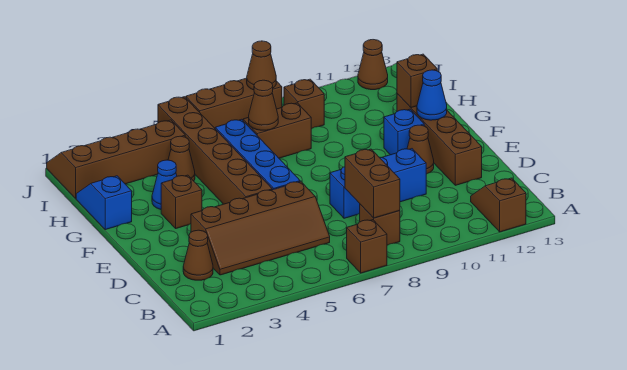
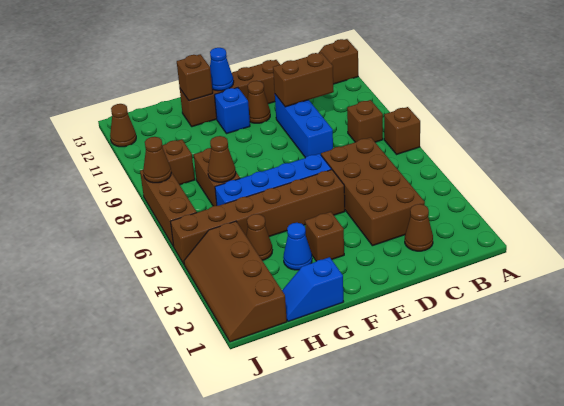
brown 1x2 brick [345,149,400,218] -> brown 1x2 brick moved to [273,53,334,107]
brown 2x4 slope [191,181,330,275] -> brown 2x4 brick [321,138,425,246]

